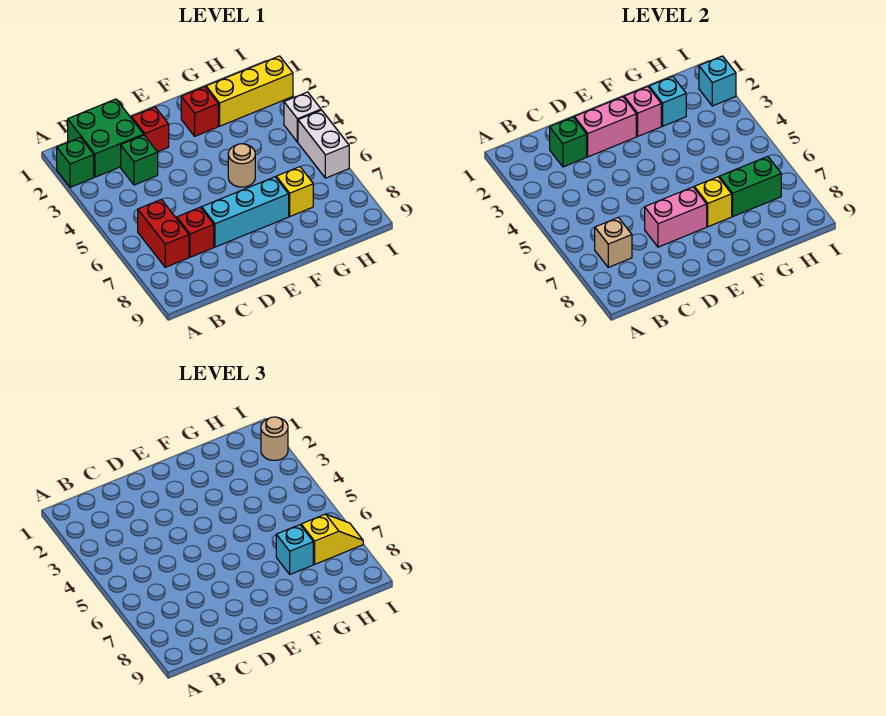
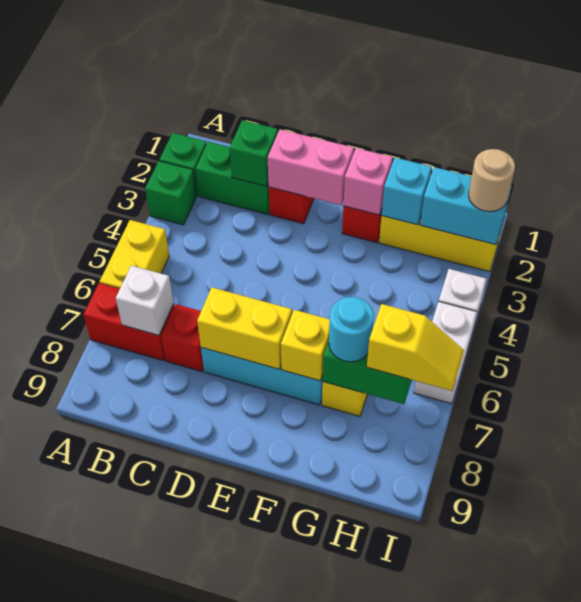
none -> yellow 1x2 brick [100,220,169,289]
green 2x2 brick [68,99,144,177] -> green 1x2 brick [196,142,269,214]
red 1x2 brick [138,199,189,267] -> red 1x2 brick turned to [83,283,174,361]
tan 1x1 brick [595,217,632,267] -> white 1x1 brick [116,266,174,335]
green 1x1 brick [121,135,158,185] -> green 1x1 brick moved to [145,161,196,225]
pink 1x2 brick [645,187,707,247] -> yellow 1x2 brick [197,288,292,369]
tan 1x1 round brick [228,144,255,187] -> none
cyan 1x1 brick [276,525,313,574] -> cyan 1x1 round brick [329,297,374,362]
cyan 1x1 brick [699,56,736,106] -> cyan 1x2 brick [420,167,512,245]

